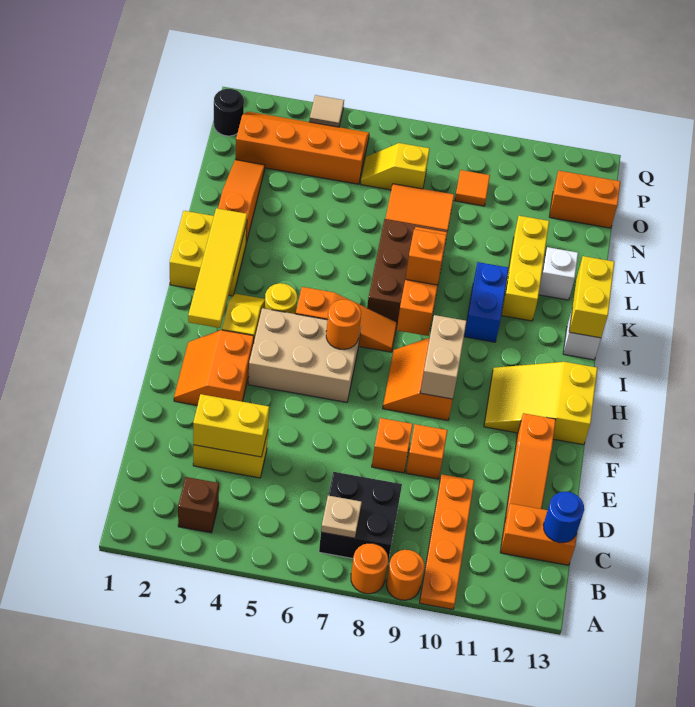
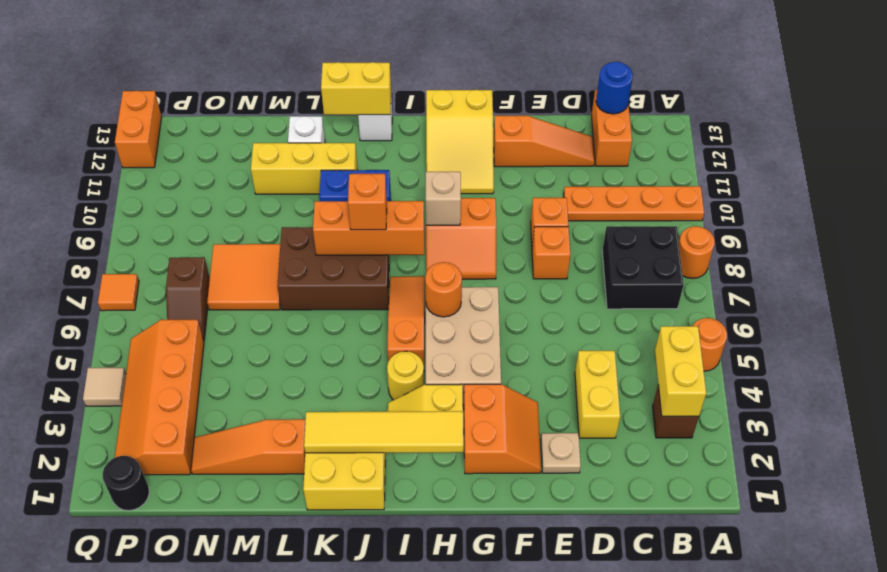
orange 1x1 round brick [386,550,424,600] -> orange 1x1 round brick moved to [693,318,727,371]
tan 1x1 plate [321,495,362,538] -> tan 1x1 plate moved to [541,433,581,473]
yellow 1x2 brick [193,394,269,457] -> yellow 1x2 brick moved to [655,326,706,416]
orange 2x2 slope [174,330,254,405] -> orange 2x2 slope turned to [464,384,541,474]
tan 1x2 brick [420,315,467,399] -> tan 1x1 brick [426,172,461,225]
yellow 1x2 slope [361,143,430,190] -> brown 1x2 slope [166,257,210,340]
orange 1x1 tile [455,170,490,206] -> orange 1x1 tile moved to [98,274,139,311]
orange 1x2 brick [549,171,620,228] -> orange 1x2 brick moved to [115,91,162,168]

